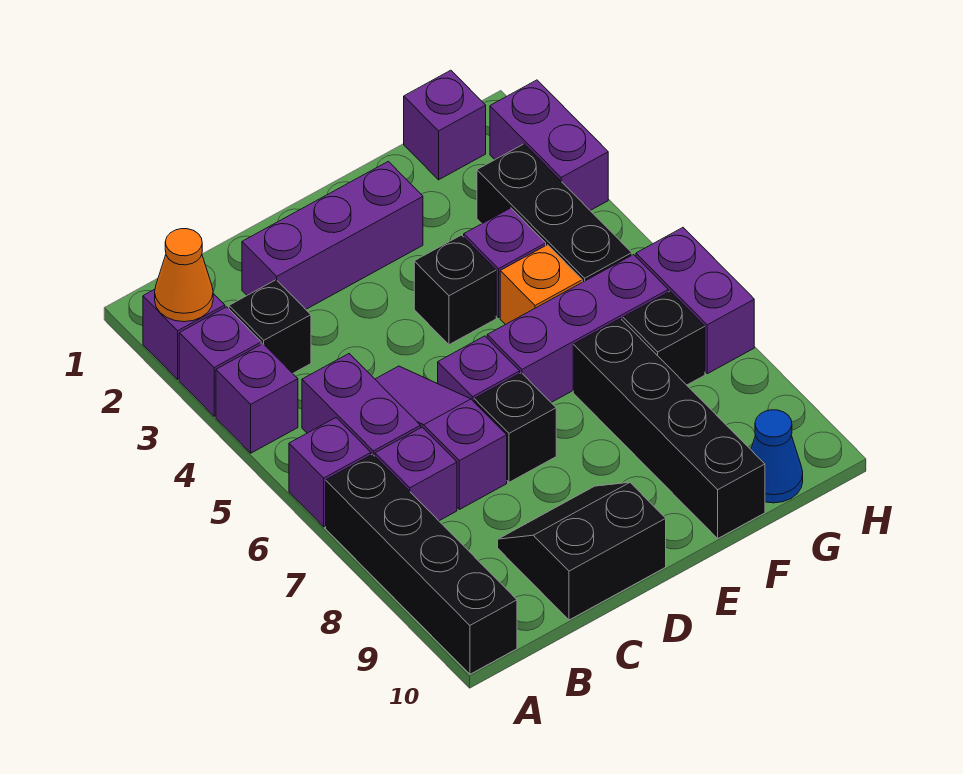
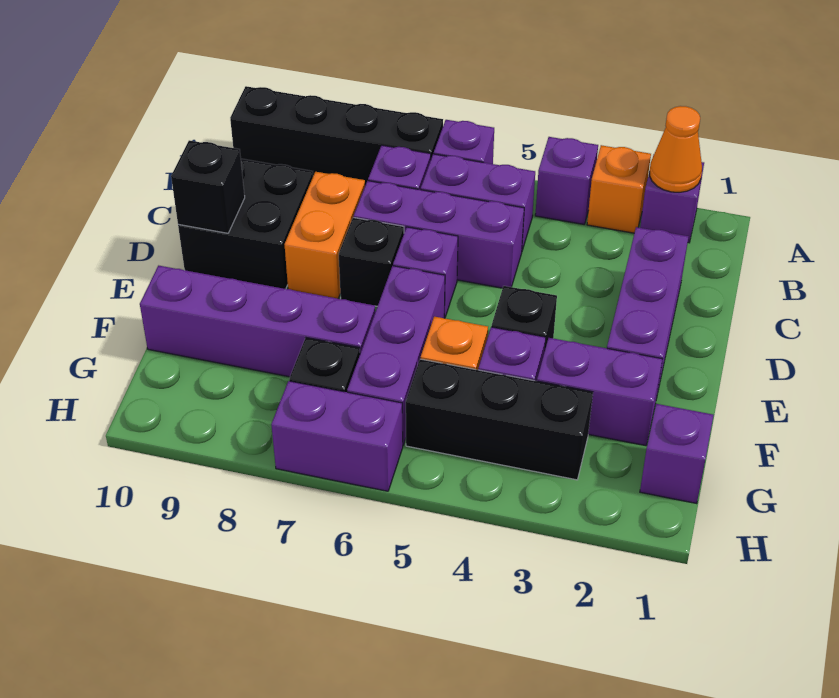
purple 1x1 brick [179,307,261,416] -> orange 1x1 brick [587,145,651,233]
black 1x1 brick [229,280,311,373] -> black 1x1 brick moved to [171,140,245,233]
purple 1x3 slope [375,366,507,509] -> purple 1x3 brick [354,181,524,288]
none -> orange 1x2 brick [284,172,365,299]
black 2x2 slope [498,482,666,620] -> black 2x2 brick [178,159,313,289]
black 1x4 brick [573,319,765,538] -> purple 1x4 brick [140,266,375,377]
blue 1x1 cone [751,410,803,503] -> none
purple 1x2 brick [490,80,608,210] -> purple 1x2 brick moved to [537,338,662,446]

